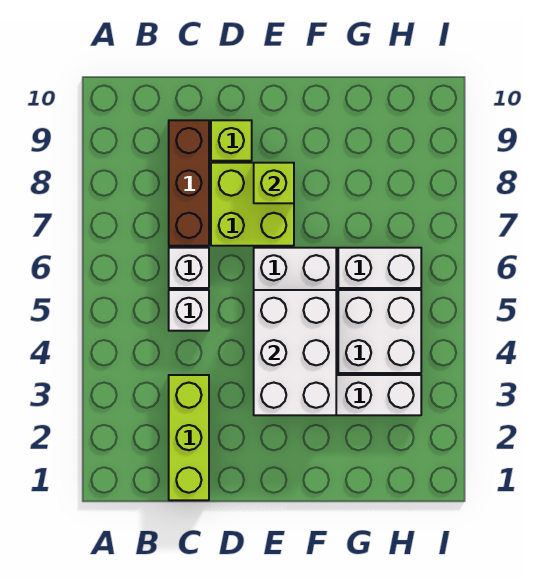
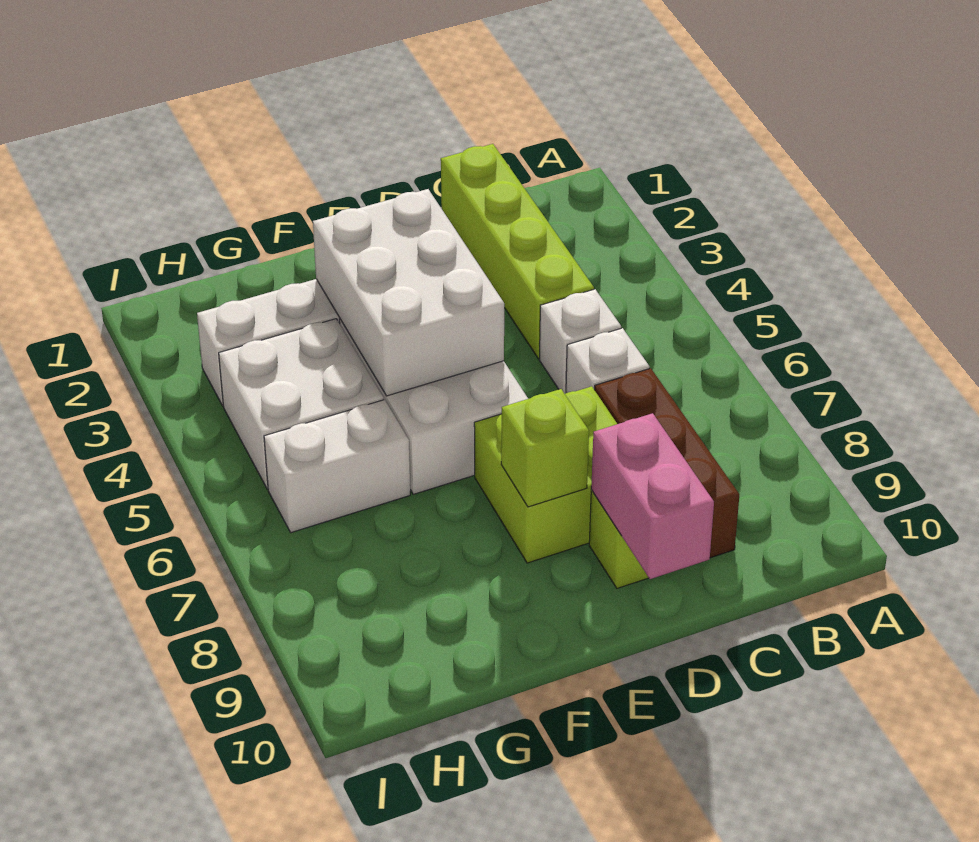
lime 1x3 brick [169,375,209,500] -> lime 1x4 brick [441,144,594,358]
none -> pink 1x2 brick [591,413,714,579]

